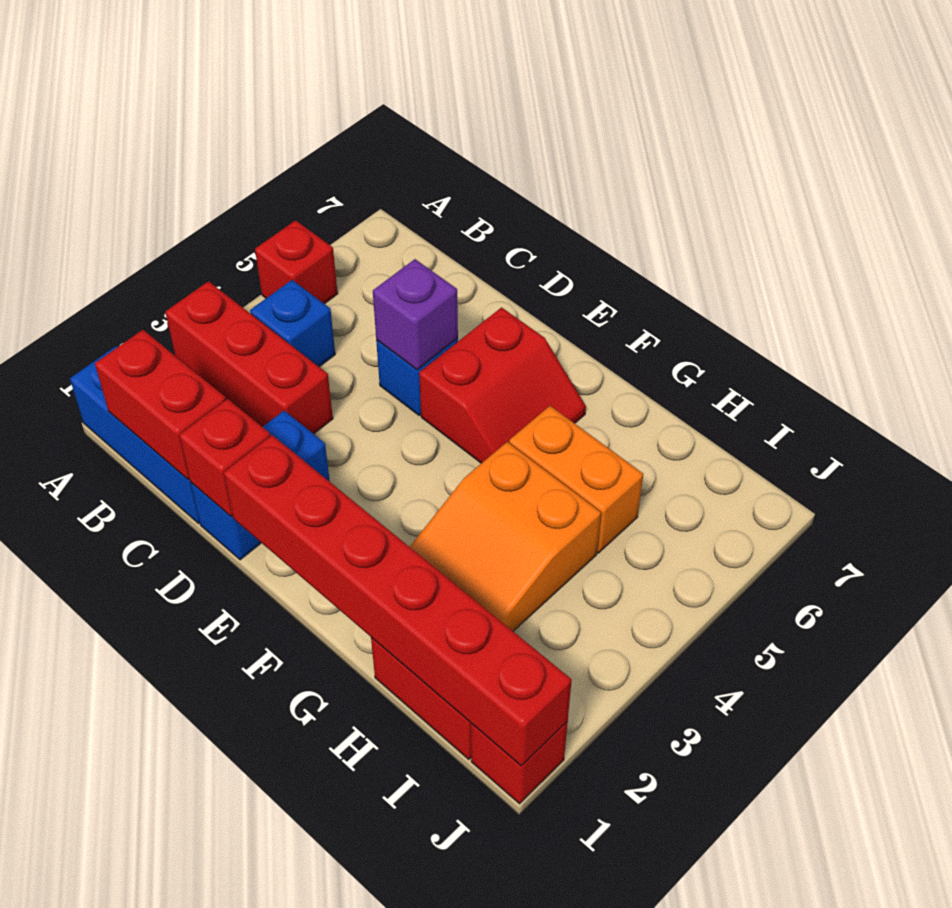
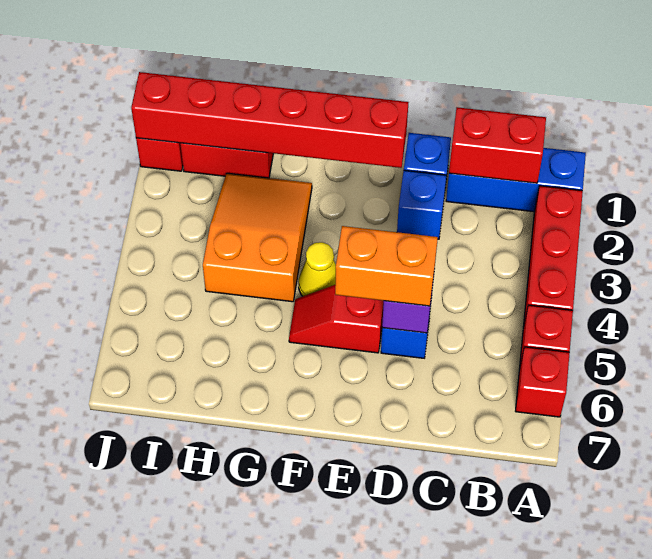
red 1x3 brick [165,281,333,434] -> red 1x3 brick turned to [524,186,583,323]
blue 1x1 brick [250,280,335,367] -> none
red 1x1 brick [179,399,270,516] -> red 1x1 brick moved to [516,347,570,417]
red 2x2 slope [419,307,586,463] -> red 1x2 slope [289,285,384,353]
none -> yellow 1x1 cone [299,242,336,296]
orange 1x2 brick [509,406,643,553] -> orange 1x2 brick moved to [335,226,438,306]

